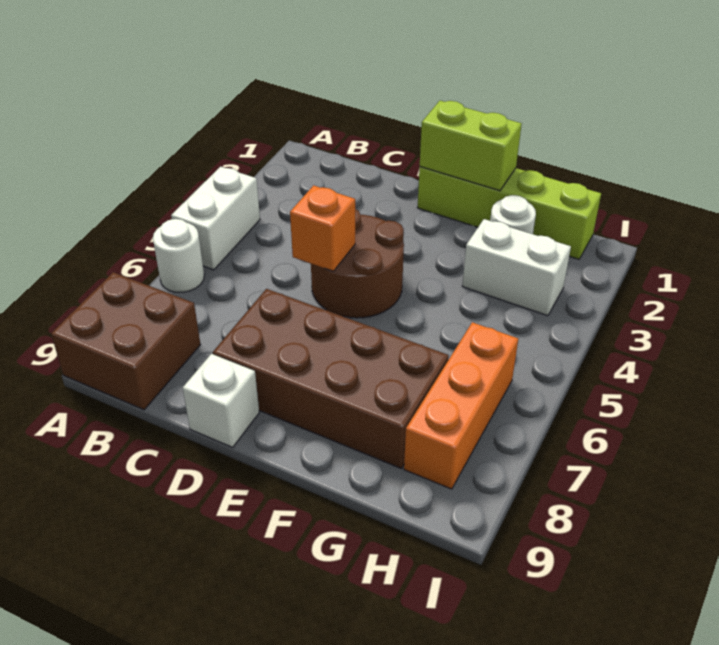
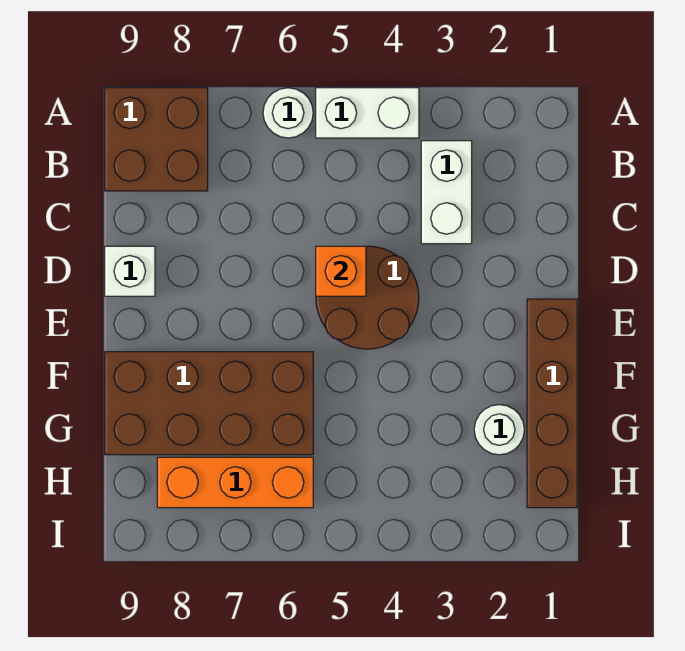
brown 2x4 brick [213,289,449,469] -> brown 2x4 brick turned to [105,352,313,455]
lime 1x4 brick [417,167,601,259] -> brown 1x4 brick [527,299,577,508]
lime 1x2 brick [420,101,522,191] -> none
white 1x2 brick [462,219,571,316] -> white 1x2 brick moved to [421,141,472,244]

